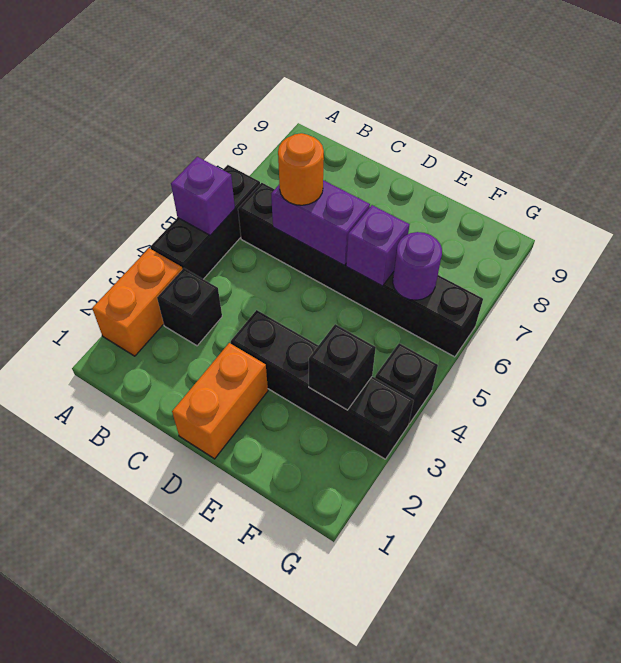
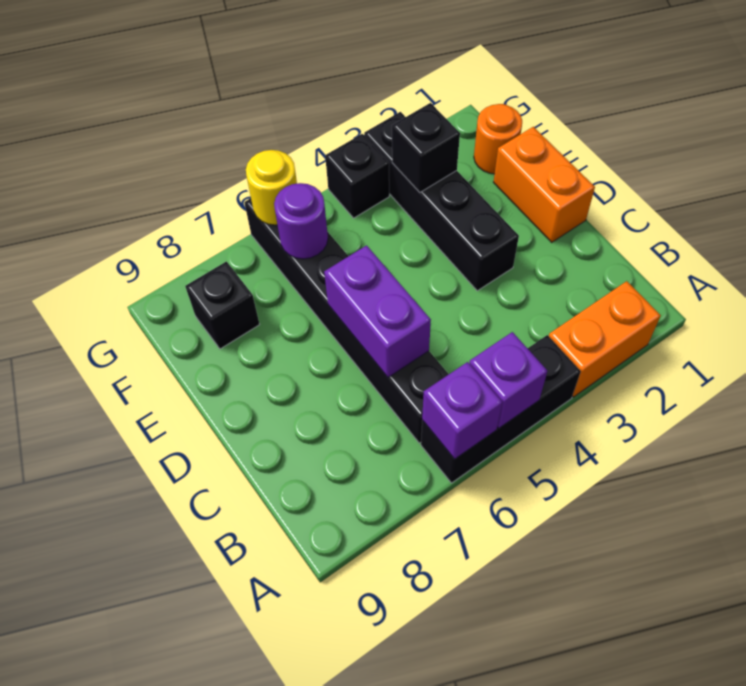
black 1x1 brick [157,268,222,346] -> black 1x1 brick moved to [185,262,260,349]
orange 1x1 round brick [278,133,324,205] -> orange 1x1 round brick moved to [474,104,522,174]
orange 1x2 brick [172,343,268,459] -> orange 1x2 brick turned to [493,127,595,242]
purple 1x1 brick [346,205,409,286] -> purple 1x1 brick moved to [422,362,502,459]
none -> yellow 1x1 round brick [246,150,297,225]

